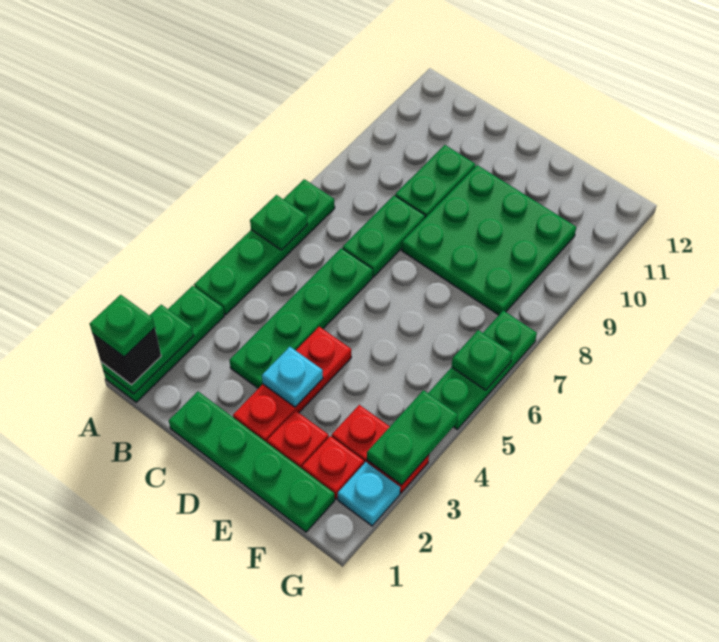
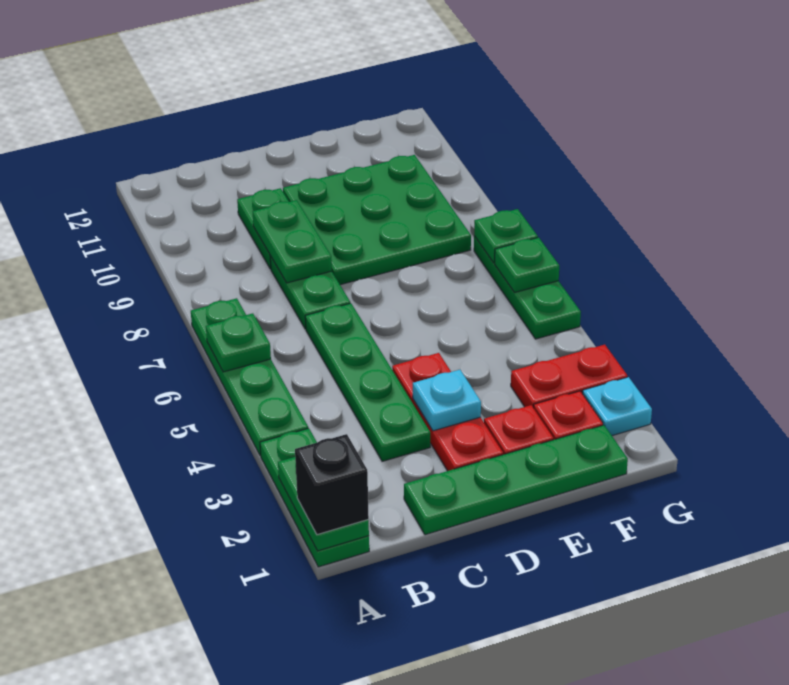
green 1x1 plate [90,295,155,357] -> green 1x1 plate moved to [474,209,538,263]
green 1x2 plate [367,390,458,485] -> green 1x2 plate moved to [253,200,332,283]

